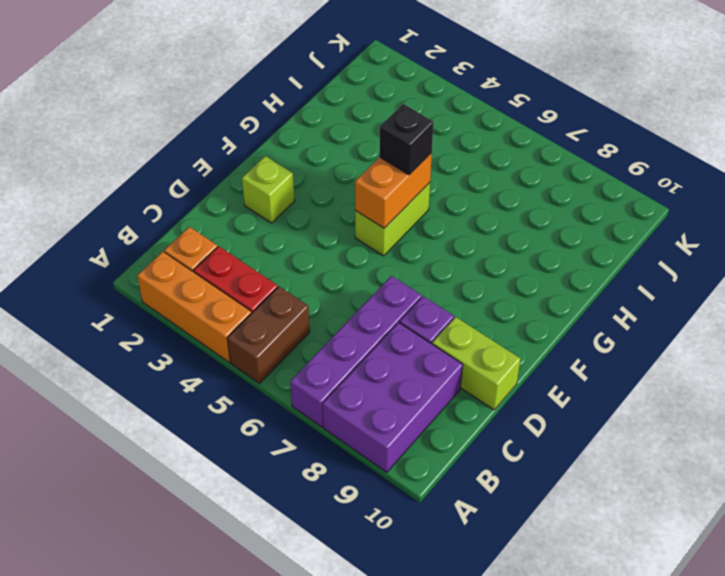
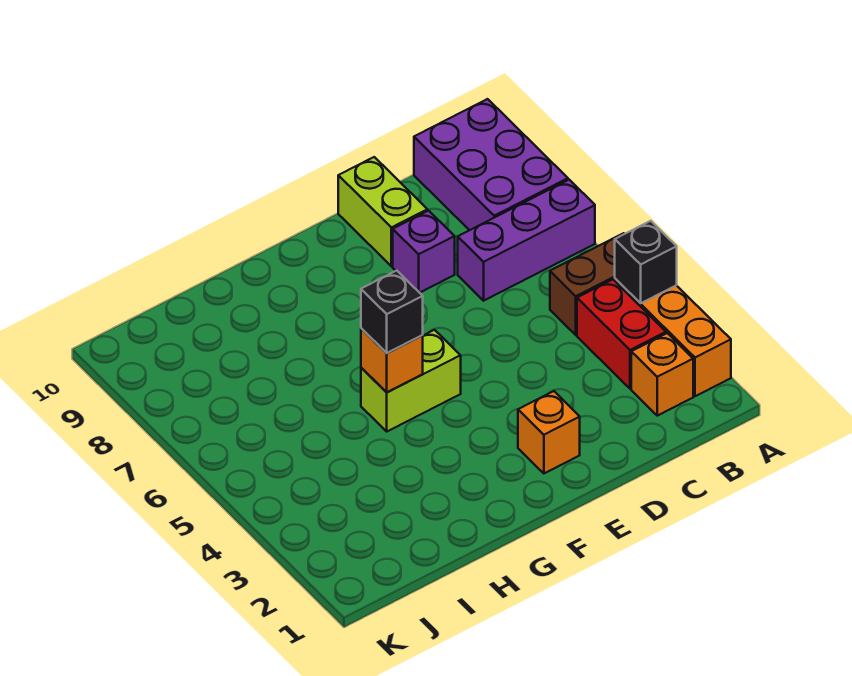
none -> black 1x1 brick [615,221,677,303]
purple 1x4 brick [290,276,422,427] -> purple 1x3 brick [458,180,595,301]
purple 2x3 brick [323,322,463,472] -> purple 2x3 brick turned to [414,99,568,230]
lime 1x1 brick [242,156,295,223] -> orange 1x1 brick [518,391,580,473]
orange 1x2 brick [355,153,432,228] -> orange 1x1 brick [361,328,423,392]

